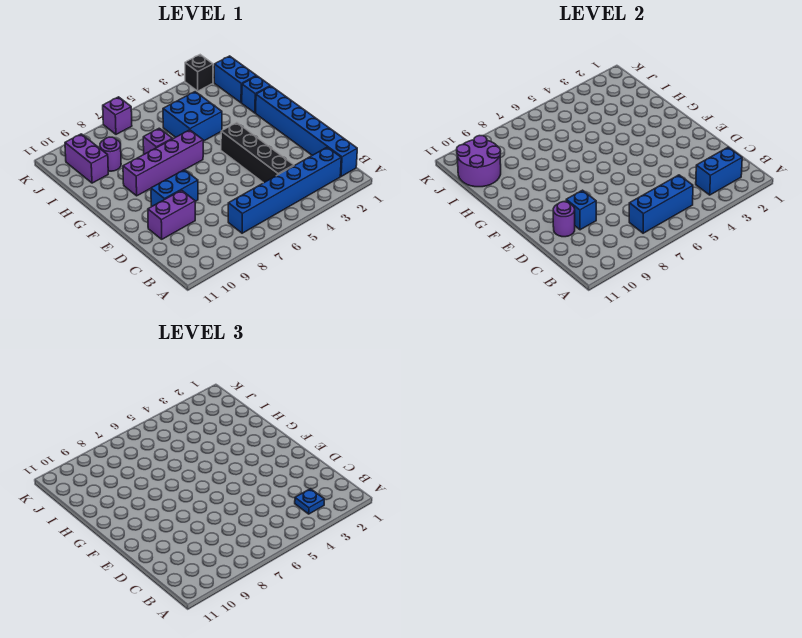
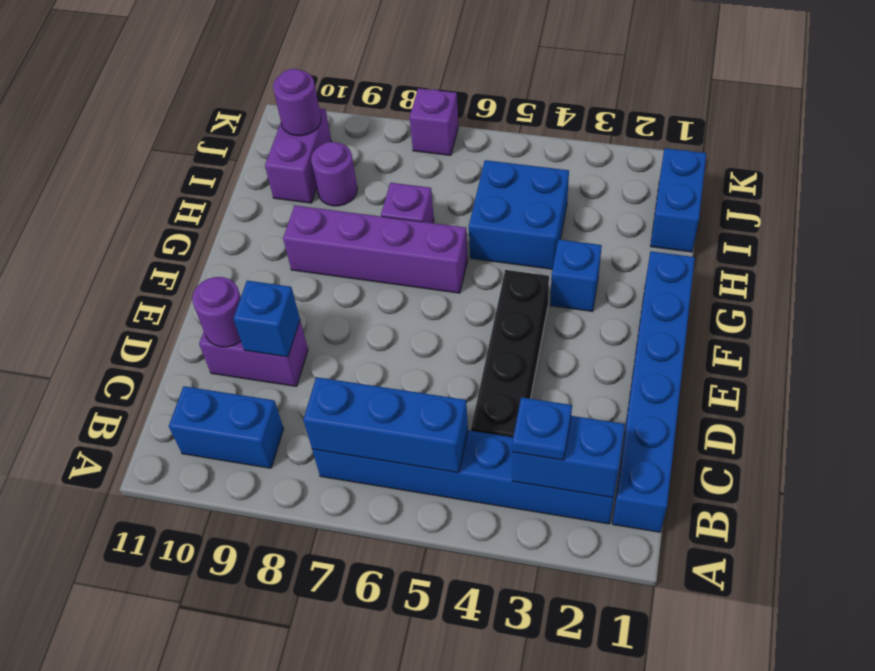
blue 1x2 brick [151,170,198,207] -> blue 1x2 brick moved to [169,386,284,468]
blue 1x1 brick [242,76,270,113] -> blue 1x1 brick moved to [550,239,602,312]
purple 2x2 round brick [457,136,501,187] -> purple 1x1 round brick [273,69,321,136]
black 1x1 brick [185,55,213,91] -> none

